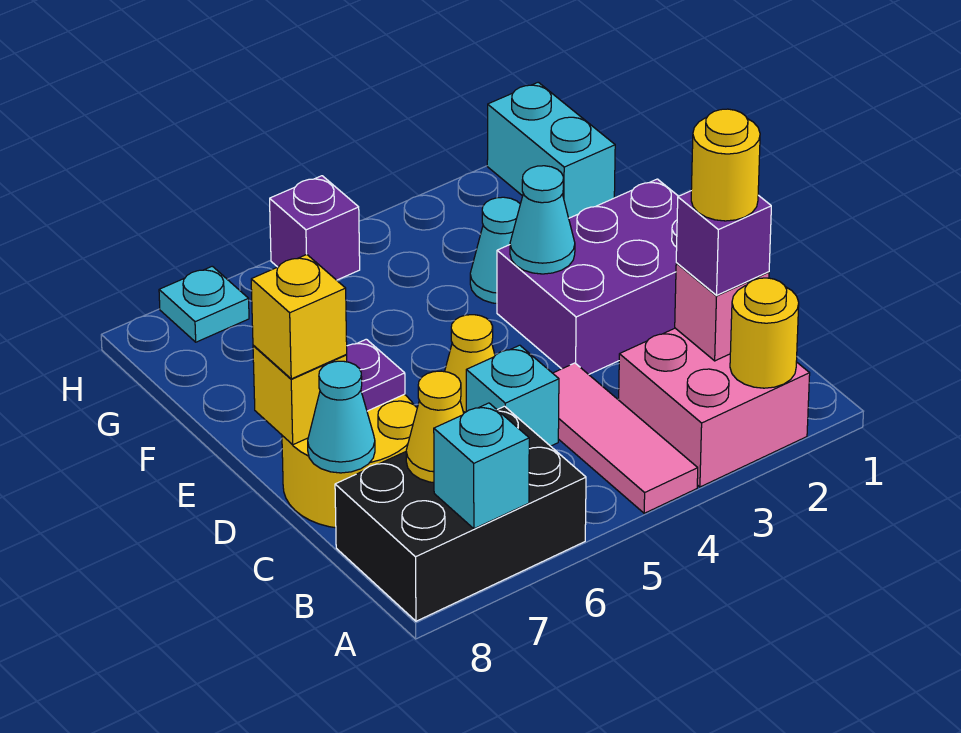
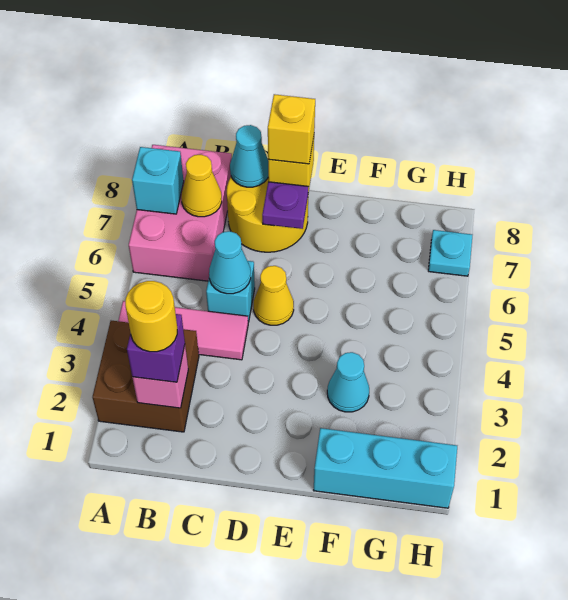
pink 2x2 brick [619,328,810,487] -> brown 2x2 brick [93,321,199,432]
yellow 1x1 round brick [730,278,799,388] -> none
black 2x3 brick [335,406,586,621] -> pink 2x3 brick [129,145,232,281]
purple 2x3 brick [497,179,678,374] -> none
cyan 1x1 cone [510,166,575,274] -> cyan 1x1 cone moved to [209,231,251,294]
cyan 1x2 brick [487,82,615,218] -> cyan 1x3 brick [313,428,457,508]
purple 1x1 brick [270,176,360,280] -> none

